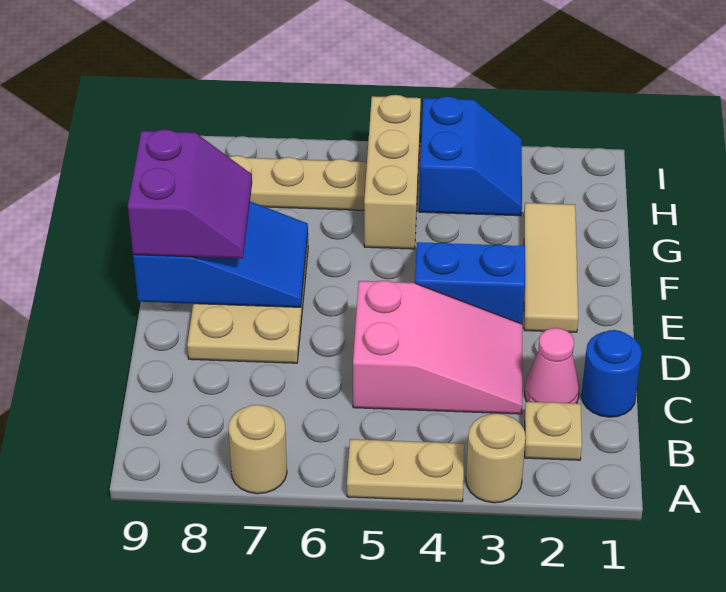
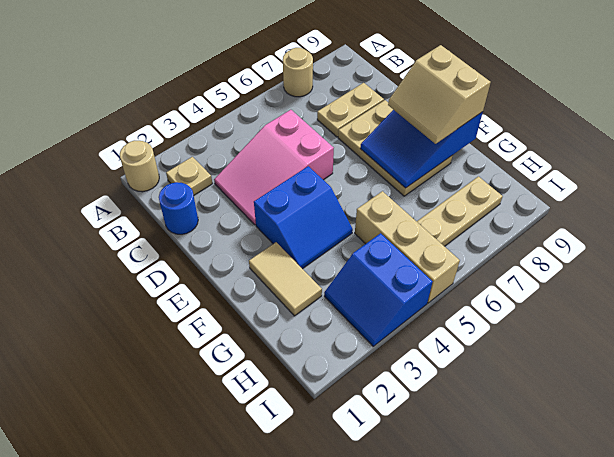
tan 1x1 round brick [466,413,526,503] -> tan 1x1 round brick moved to [120,141,159,192]
tan 1x2 plate [347,439,464,502] -> tan 1x2 plate moved to [317,83,384,137]
pink 1x1 cone [524,328,579,403] -> none
tan 1x3 tile [524,203,578,332] -> tan 1x2 tile [249,242,322,316]
purple 2x2 slope [128,129,252,259] -> tan 2x2 slope [388,45,491,144]

